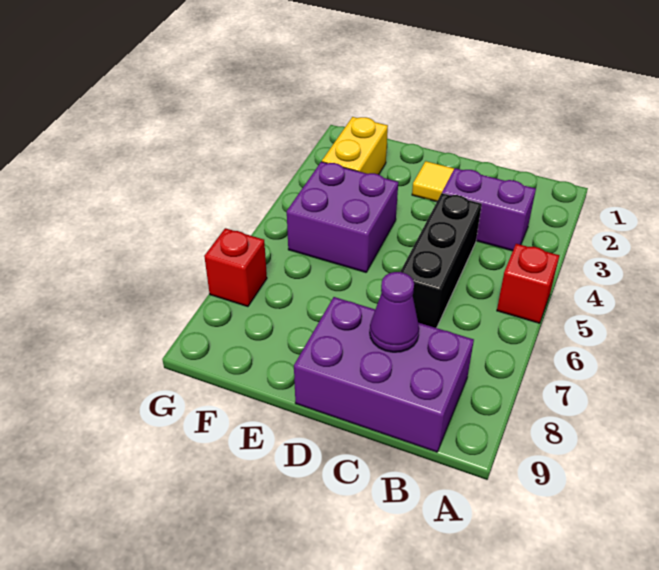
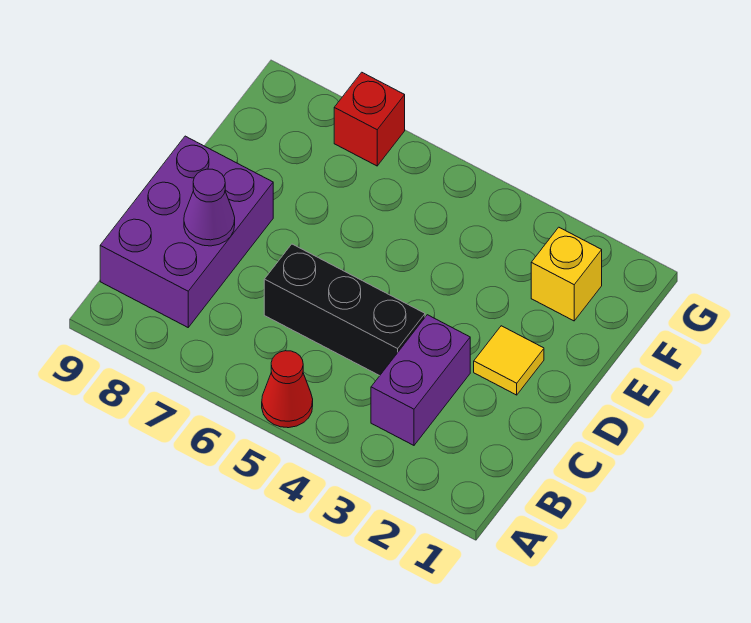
red 1x1 brick [497,244,560,323] -> red 1x1 cone [262,351,313,428]
purple 2x2 brick [287,162,398,272] -> none
yellow 1x2 brick [322,117,388,174] -> yellow 1x1 brick [531,227,602,321]

